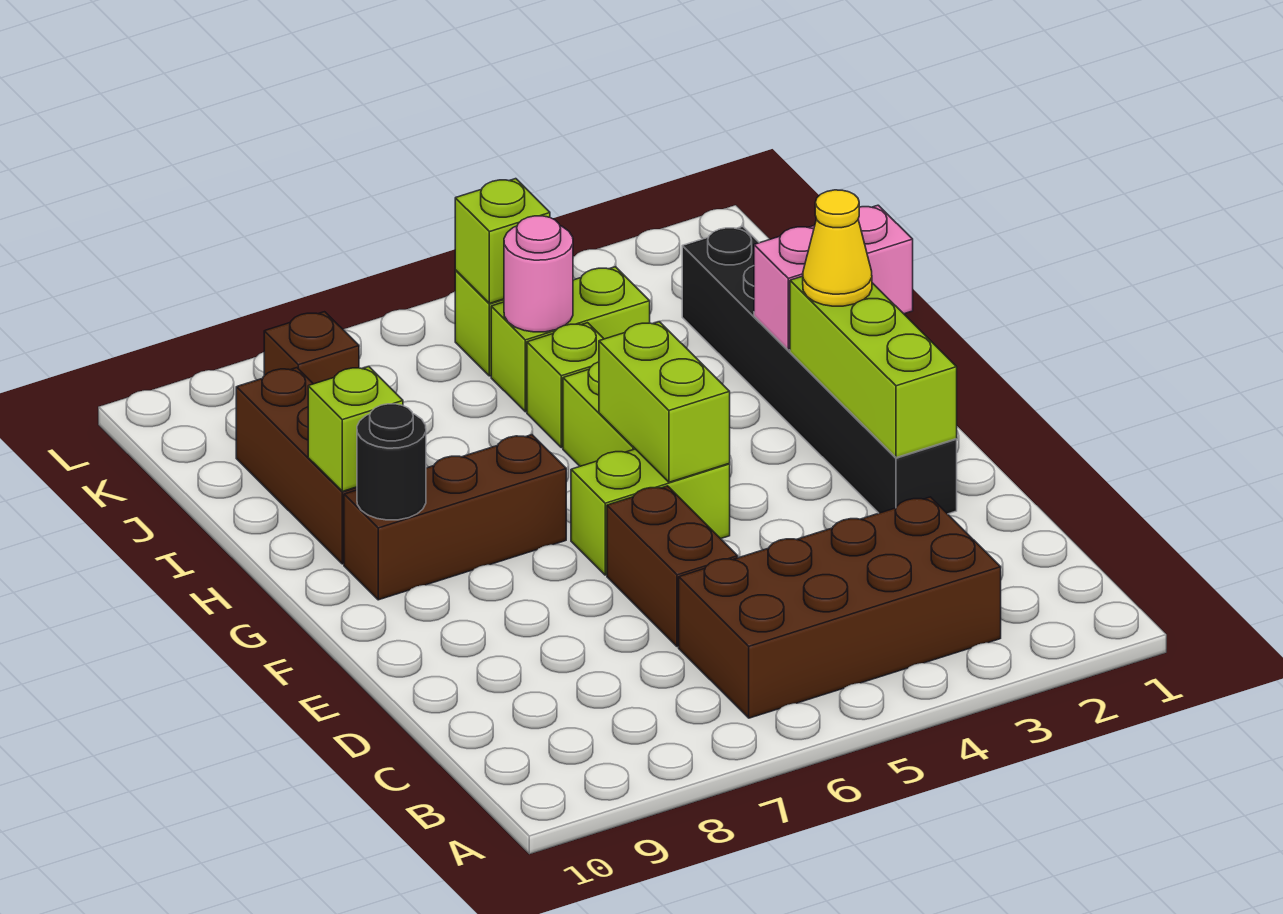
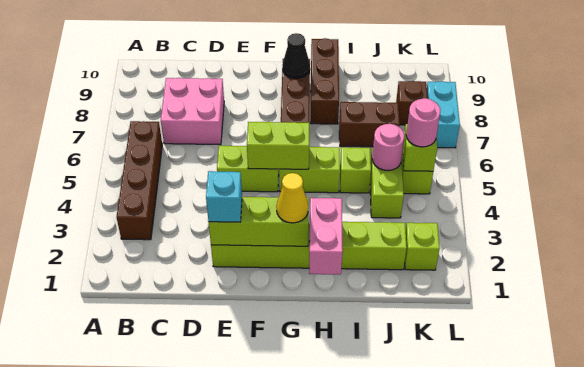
brown 2x4 brick [679,497,1001,718] -> brown 1x4 brick [117,121,162,240]
none -> pink 2x2 brick [161,78,224,145]
brown 1x2 brick [607,486,738,647] -> brown 1x2 brick moved to [339,102,400,147]
black 1x6 brick [682,226,957,514] -> lime 1x6 brick [211,221,407,270]
none -> cyan 1x1 brick [206,171,242,222]
lime 1x2 brick [571,449,730,575] -> lime 1x2 brick turned to [217,146,279,192]
black 1x1 round brick [357,404,426,520] -> black 1x1 cone [282,33,310,79]
brown 1x3 brick [236,368,357,564] -> brown 1x3 brick turned to [311,38,339,124]
lime 1x1 brick [308,366,403,491] -> lime 1x1 brick moved to [405,223,440,270]
none -> pink 1x1 round brick [406,98,441,147]
none -> cyan 1x2 brick [427,81,460,148]

